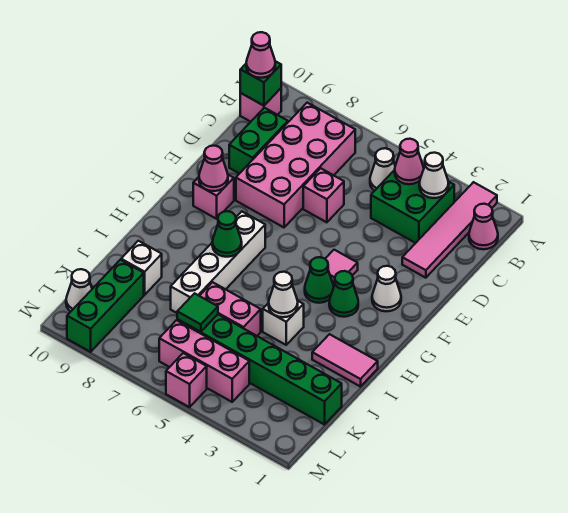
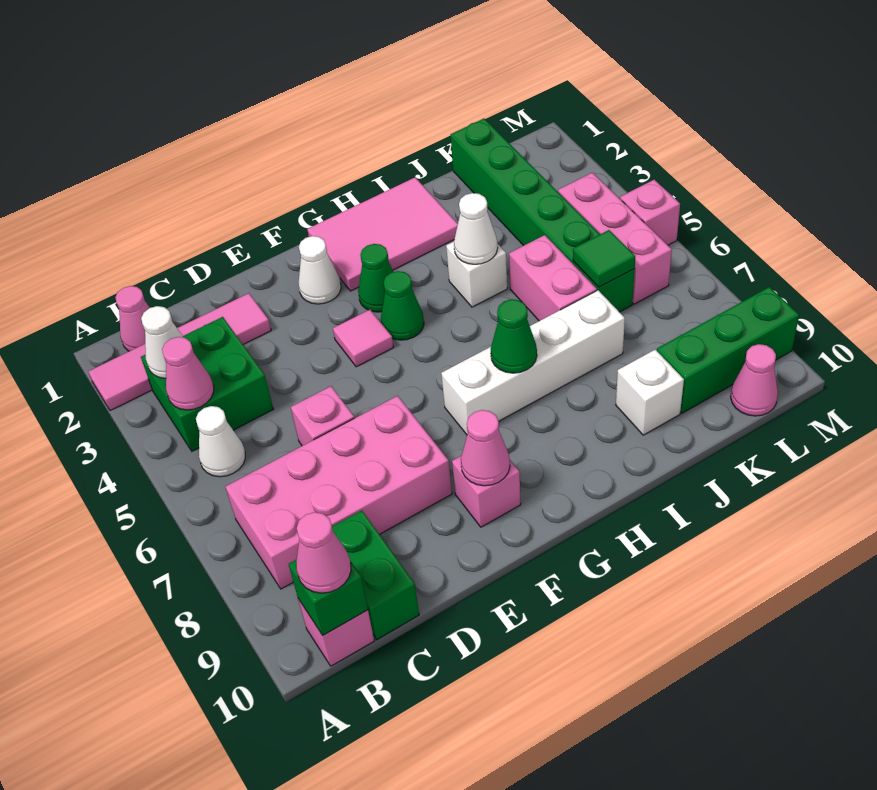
green 1x2 brick [229,108,288,174] -> green 1x2 brick turned to [332,510,419,639]
pink 1x2 tile [312,334,378,387] -> pink 2x3 tile [307,177,458,291]
white 1x1 cone [66,269,92,311] -> pink 1x1 cone [731,344,778,416]

